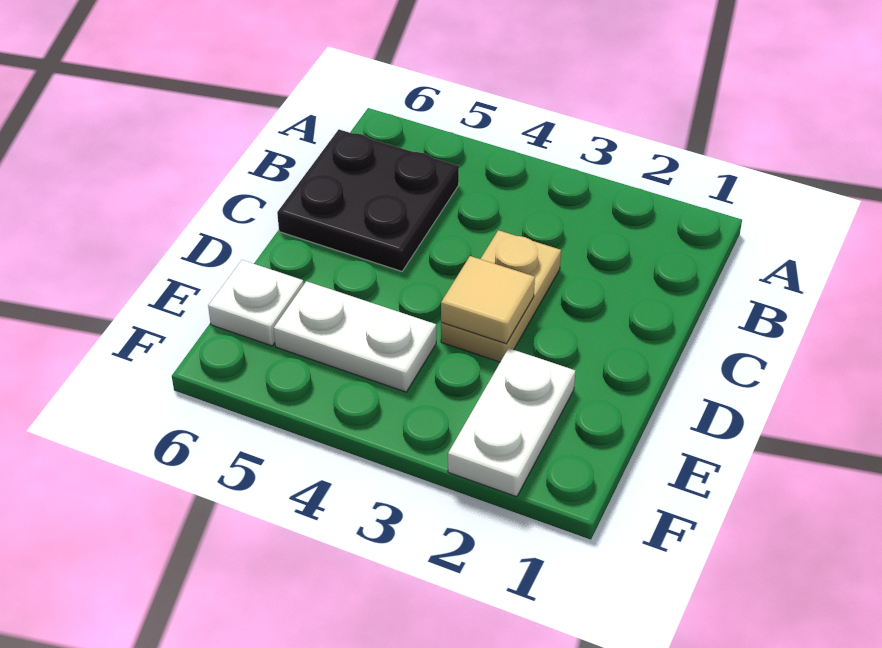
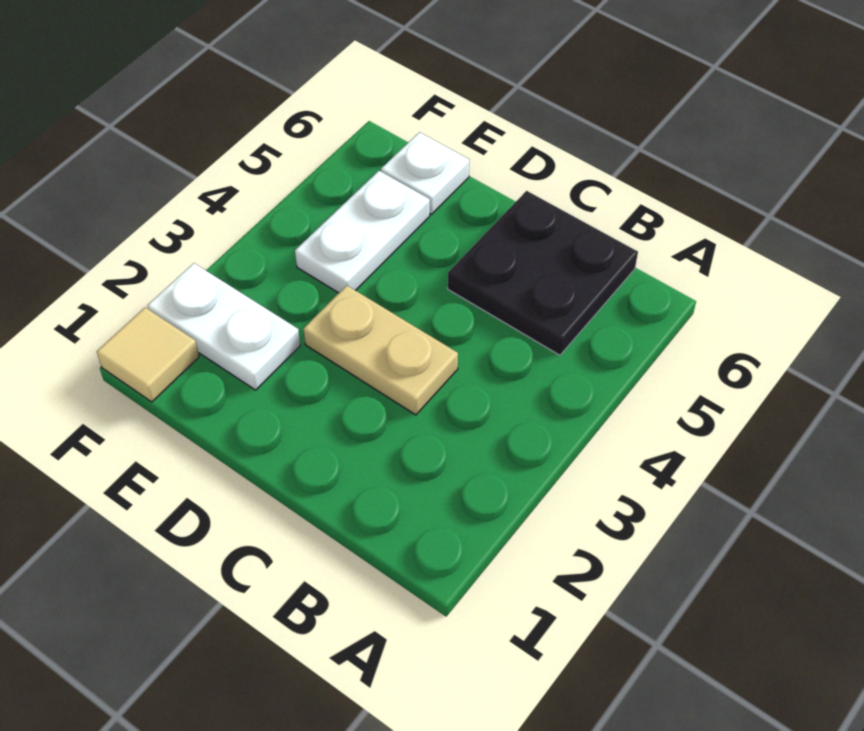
tan 1x1 tile [441,256,535,344] -> tan 1x1 tile moved to [97,308,199,402]

